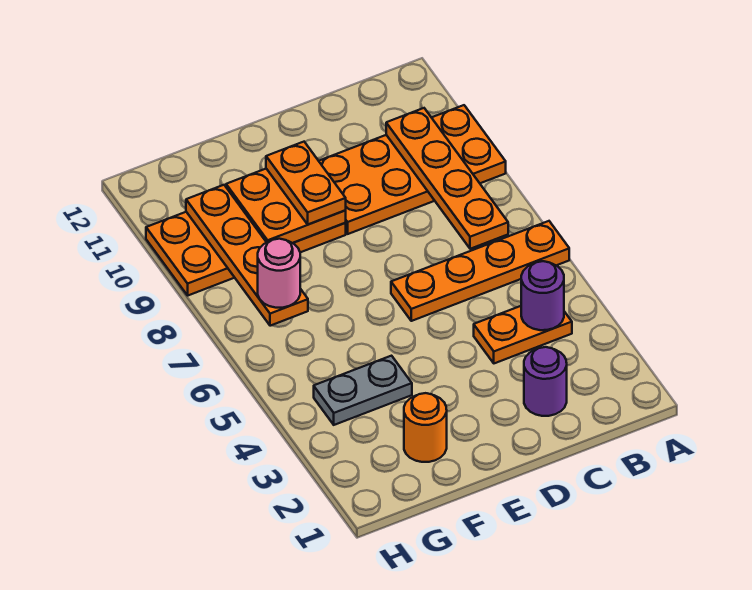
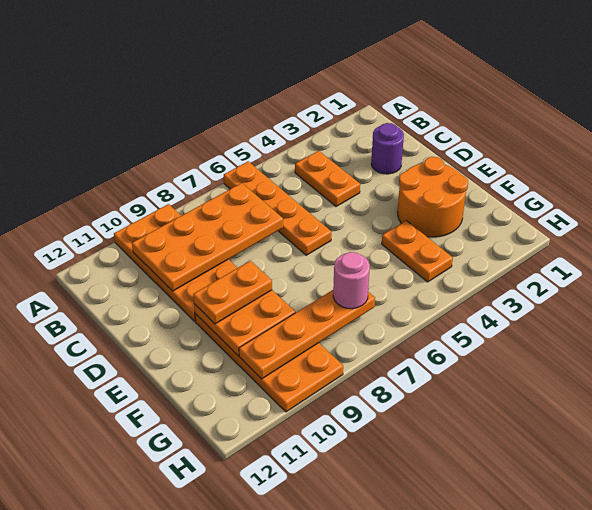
purple 1x1 round brick [521,261,564,330] -> none
orange 1x4 plate [386,108,508,249] -> orange 2x4 plate [132,183,283,291]
orange 1x1 round brick [404,393,447,462] -> orange 2x2 round brick [398,157,468,237]
grey 1x2 plate [314,356,412,425] -> orange 1x2 plate [382,221,453,282]

